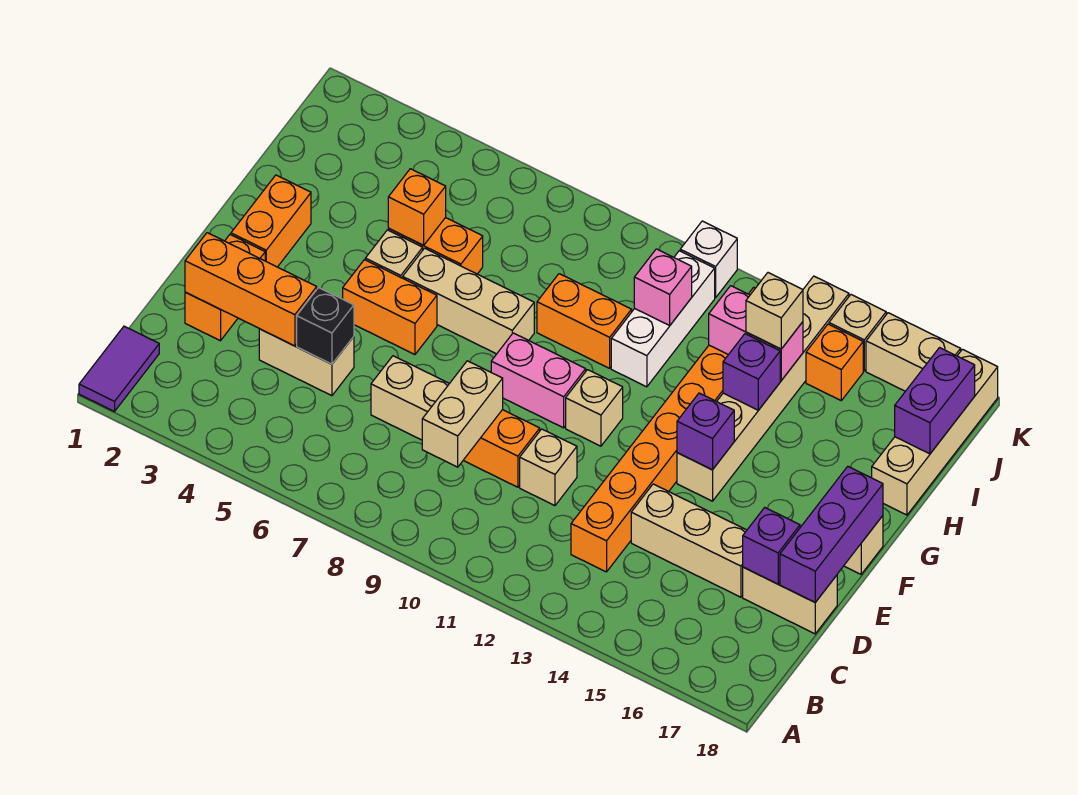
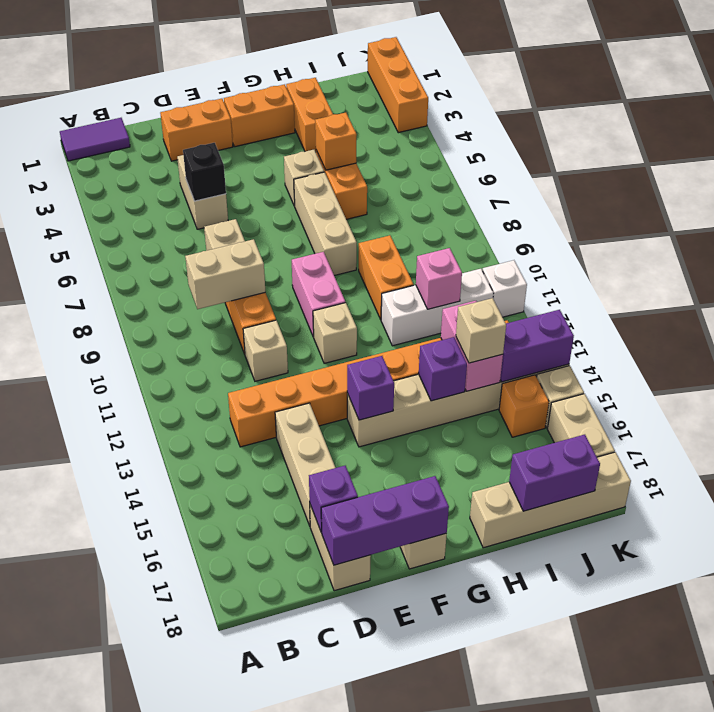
orange 1x3 brick [185,233,317,346] -> orange 1x3 brick moved to [368,37,428,133]
orange 1x2 brick [343,260,437,354] -> orange 1x2 brick moved to [286,78,333,152]
none -> purple 1x2 brick [500,310,574,382]

